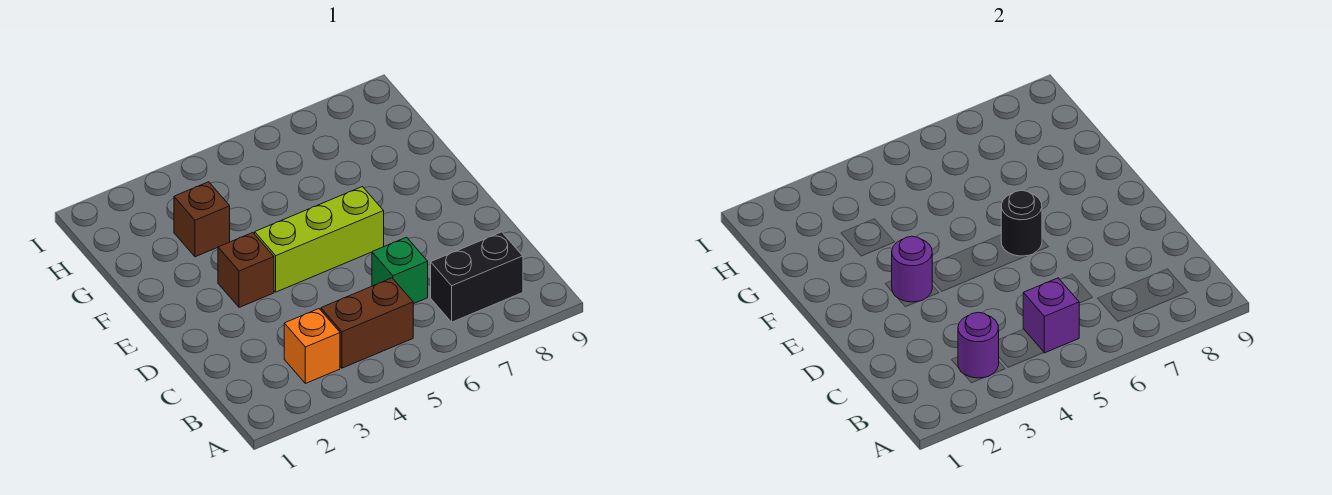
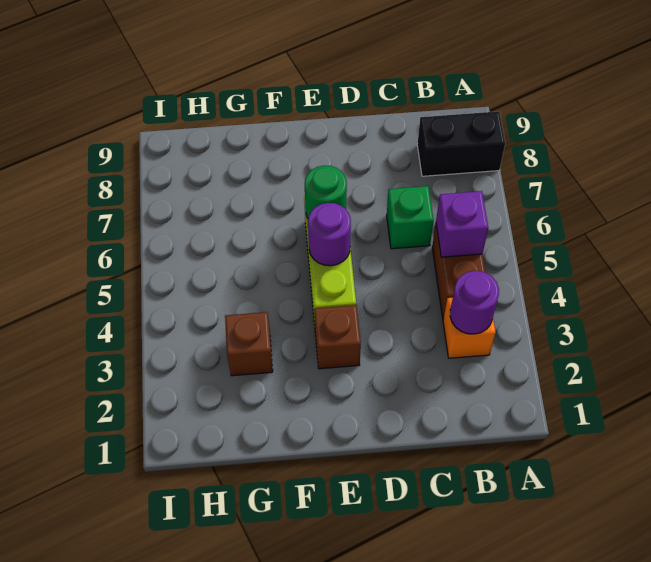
black 1x2 brick [431,232,523,322] -> black 1x2 brick turned to [417,111,505,176]
purple 1x1 round brick [892,236,932,302] -> purple 1x1 round brick moved to [308,203,351,266]
black 1x1 round brick [1001,190,1042,256] -> green 1x1 round brick [305,166,347,218]

